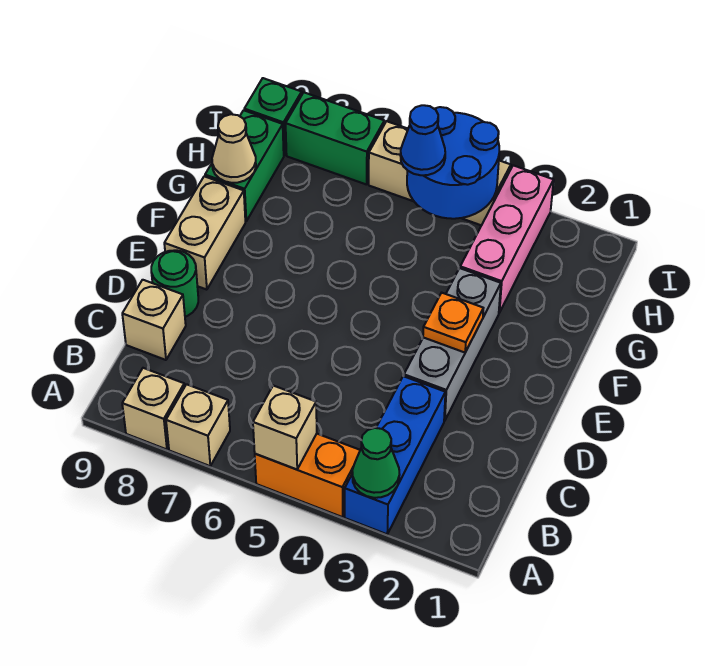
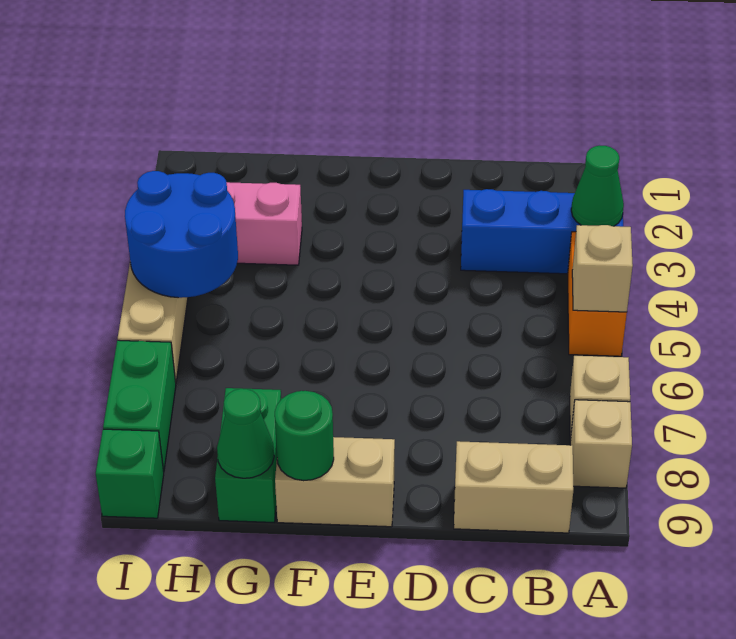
tan 1x1 brick [122,280,186,360] -> tan 1x2 brick [454,441,573,533]
grey 1x3 brick [404,268,501,421] -> none
green 1x1 round brick [151,250,198,317] -> green 1x1 round brick moved to [275,391,334,481]
orange 1x1 plate [423,293,483,353] -> none
green 1x2 brick [205,110,284,221] -> green 1x2 brick turned to [215,388,281,522]
tan 1x1 cone [212,114,256,183] -> green 1x1 cone [217,389,274,478]
blue 1x1 cone [400,105,445,175] -> none

